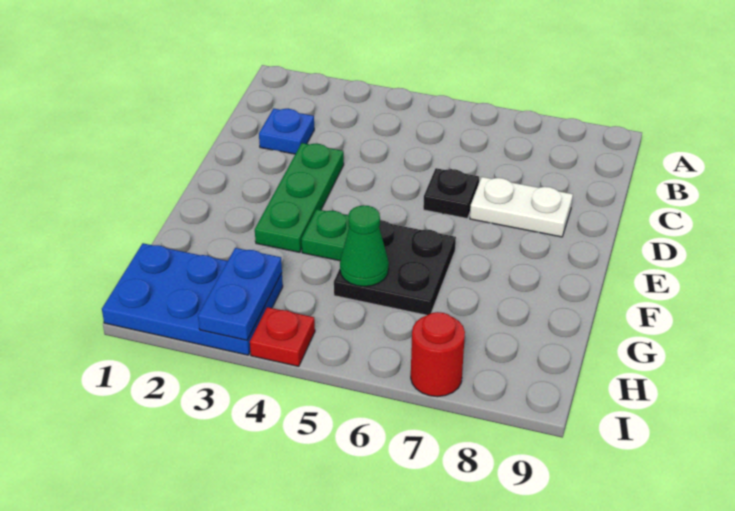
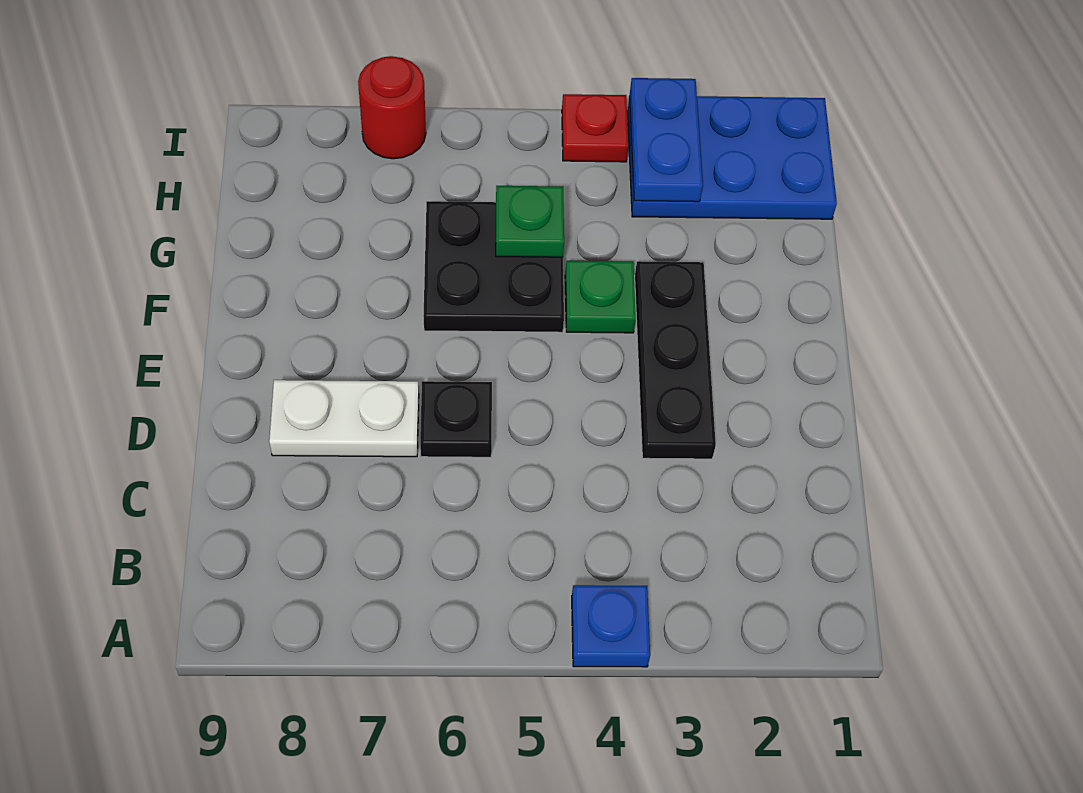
blue 1x1 plate [259,109,314,154] -> blue 1x1 plate moved to [572,585,650,667]
green 1x3 plate [255,143,344,252] -> black 1x3 plate [635,261,716,459]
green 1x1 cone [340,205,389,287] -> green 1x1 plate [496,186,564,257]

